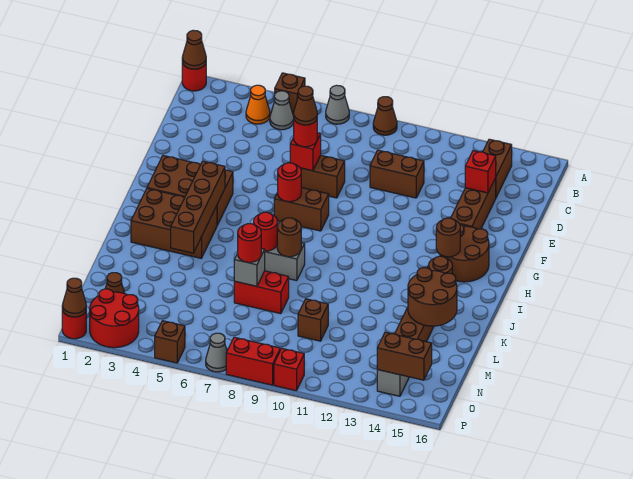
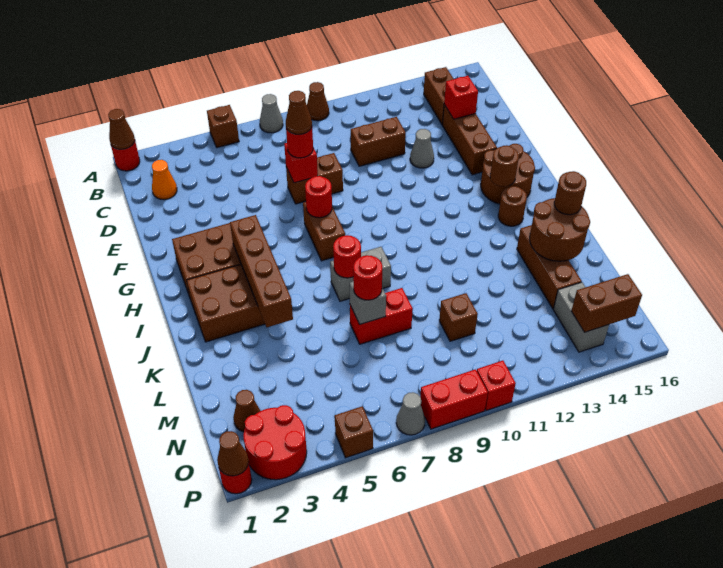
orange 1x1 cone [246,85,270,124] -> orange 1x1 cone moved to [152,160,177,200]
grey 1x1 cone [270,91,294,130] -> grey 1x1 cone moved to [410,129,434,168]
brown 1x2 brick [274,188,329,231] -> brown 1x2 brick turned to [303,202,345,261]
brown 1x1 round brick [277,218,301,257] -> brown 1x1 round brick moved to [554,171,586,215]

